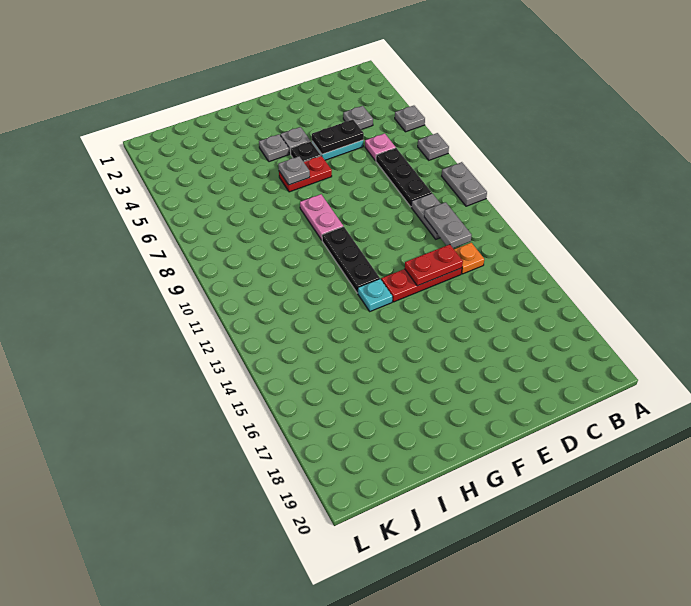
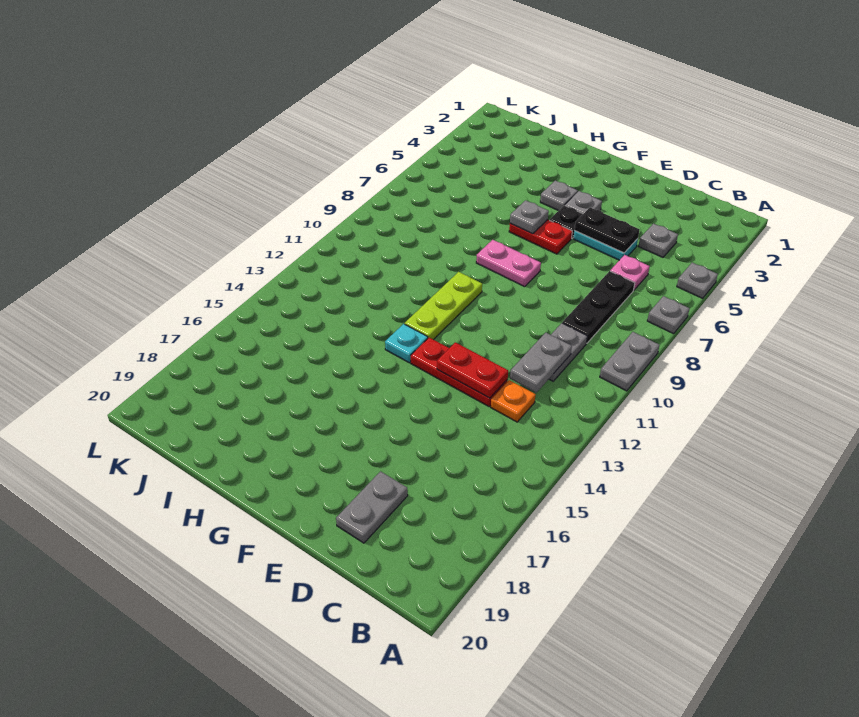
none -> grey 1x2 plate [336,471,408,543]
pink 1x2 plate [300,194,343,240] -> pink 1x2 plate turned to [476,240,541,287]
black 1x3 plate [322,226,380,293] -> lime 1x3 plate [405,272,482,340]

